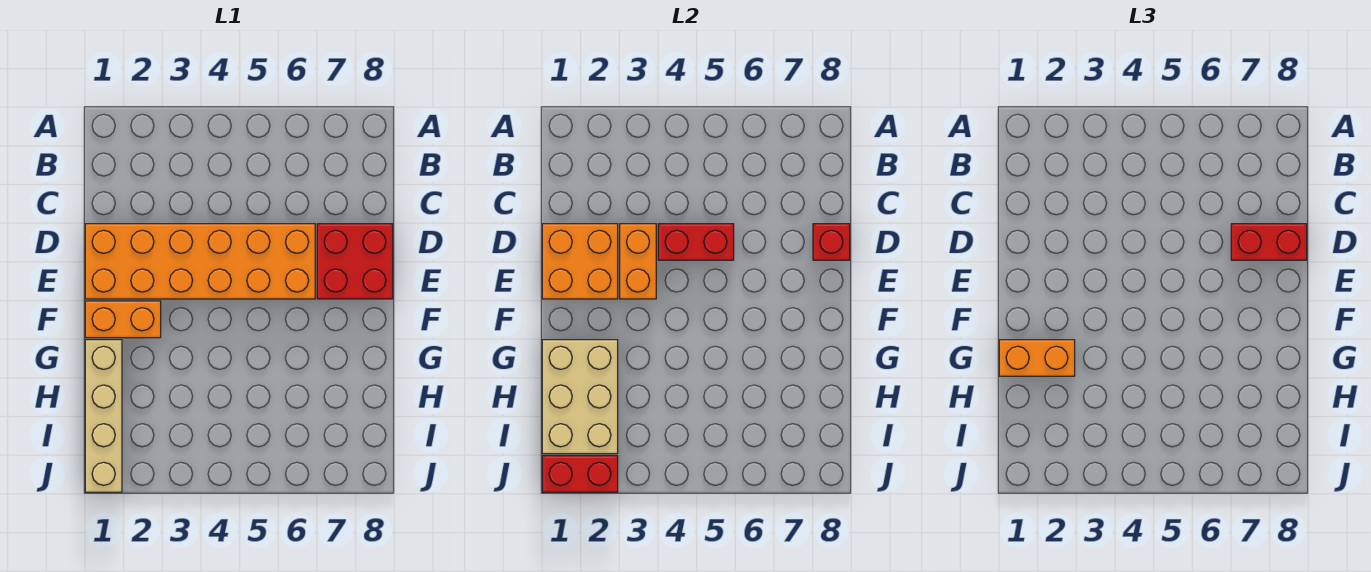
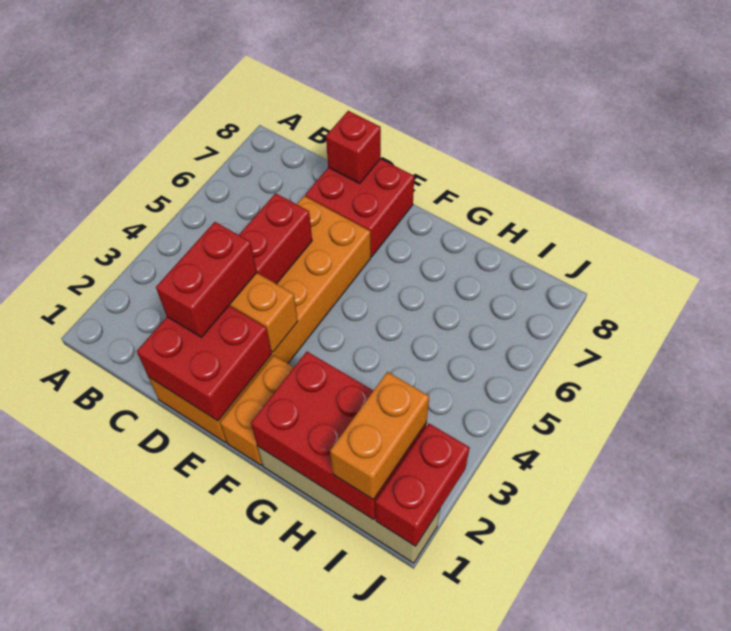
orange 2x2 brick [542,224,618,299] -> red 2x2 brick [137,306,272,421]
red 1x2 brick [1231,224,1307,260] -> red 1x2 brick moved to [156,222,257,337]
tan 2x3 brick [542,340,618,454] -> red 2x3 brick [251,352,427,520]
orange 1x2 brick [999,340,1075,376] -> orange 1x2 brick moved to [330,372,429,499]

